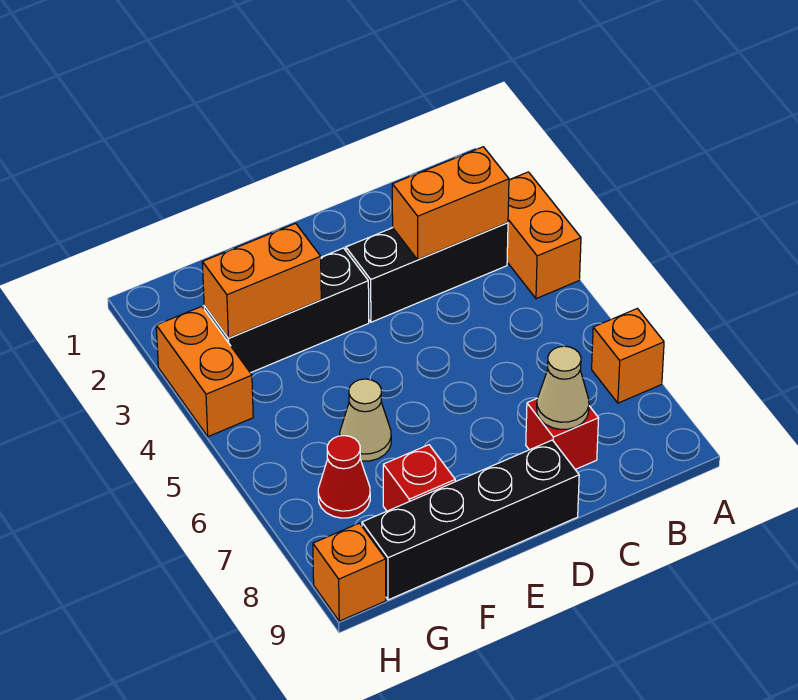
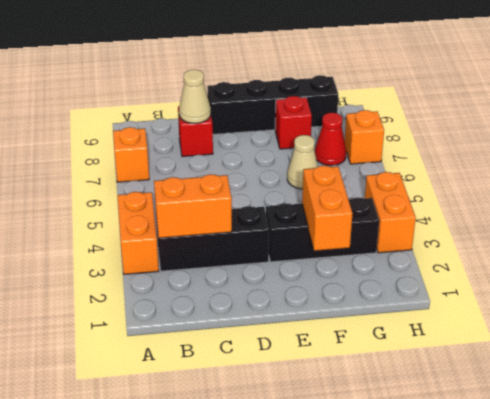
orange 1x2 brick [202,223,321,338] -> orange 1x2 brick turned to [302,166,352,251]
orange 1x1 brick [313,523,386,621] -> orange 1x1 brick moved to [345,110,384,164]

